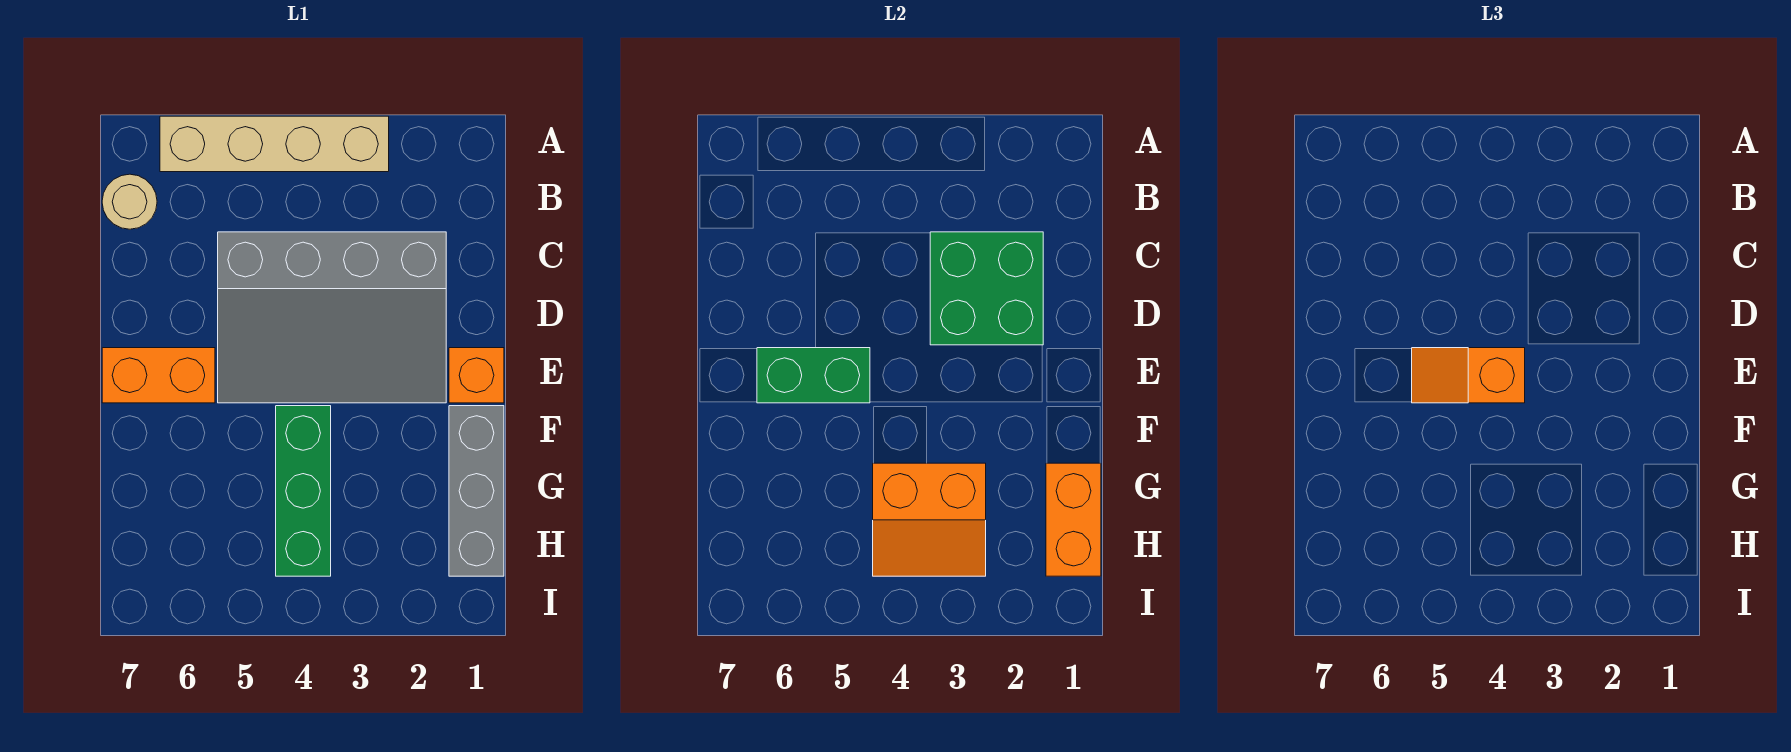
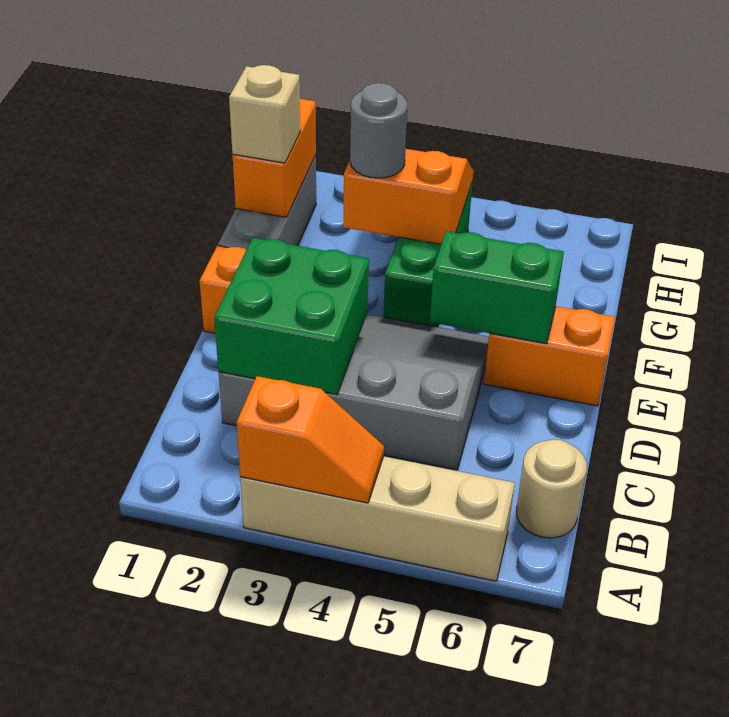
orange 1x2 slope [1412,348,1525,403] -> orange 1x2 slope moved to [237,376,384,503]
none -> tan 1x1 brick [229,65,300,163]
none -> grey 1x1 round brick [350,83,408,178]

